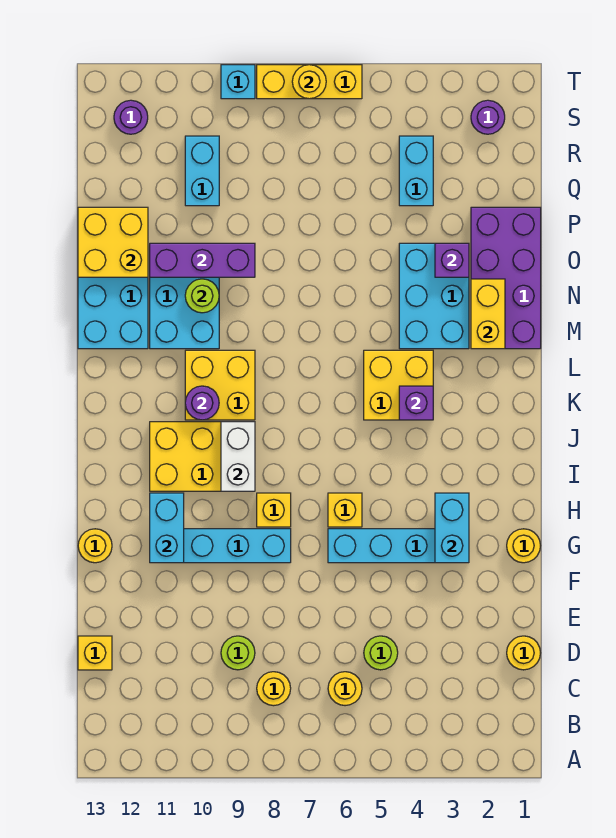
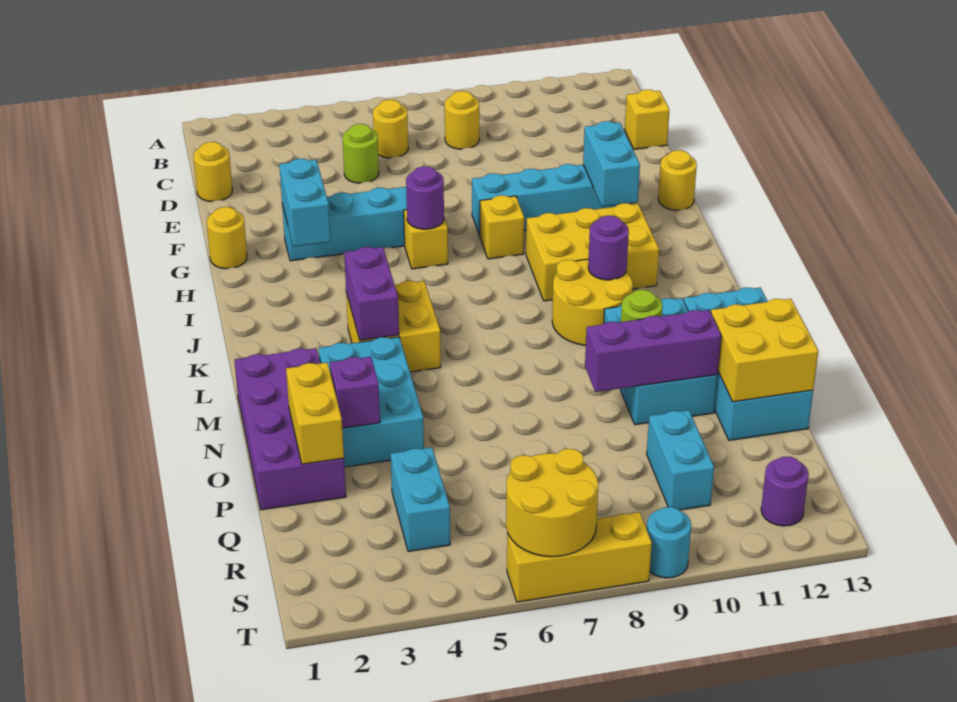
lime 1x1 round brick [221,636,255,670] -> none
white 1x2 brick [221,422,255,491] -> none
purple 1x1 brick [399,386,433,420] -> purple 1x2 brick [344,247,399,340]
yellow 2x2 brick [185,350,255,420] -> yellow 2x2 round brick [552,259,633,345]
yellow 1x2 brick [471,279,505,349] -> yellow 1x2 brick moved to [286,363,344,464]
purple 1x1 round brick [471,100,505,134] -> purple 1x1 round brick moved to [406,166,444,229]
yellow 1x1 round brick [292,65,326,99] -> yellow 2x2 round brick [506,449,598,557]
cyan 1x1 brick [221,65,255,99] -> cyan 1x1 round brick [647,507,691,578]

